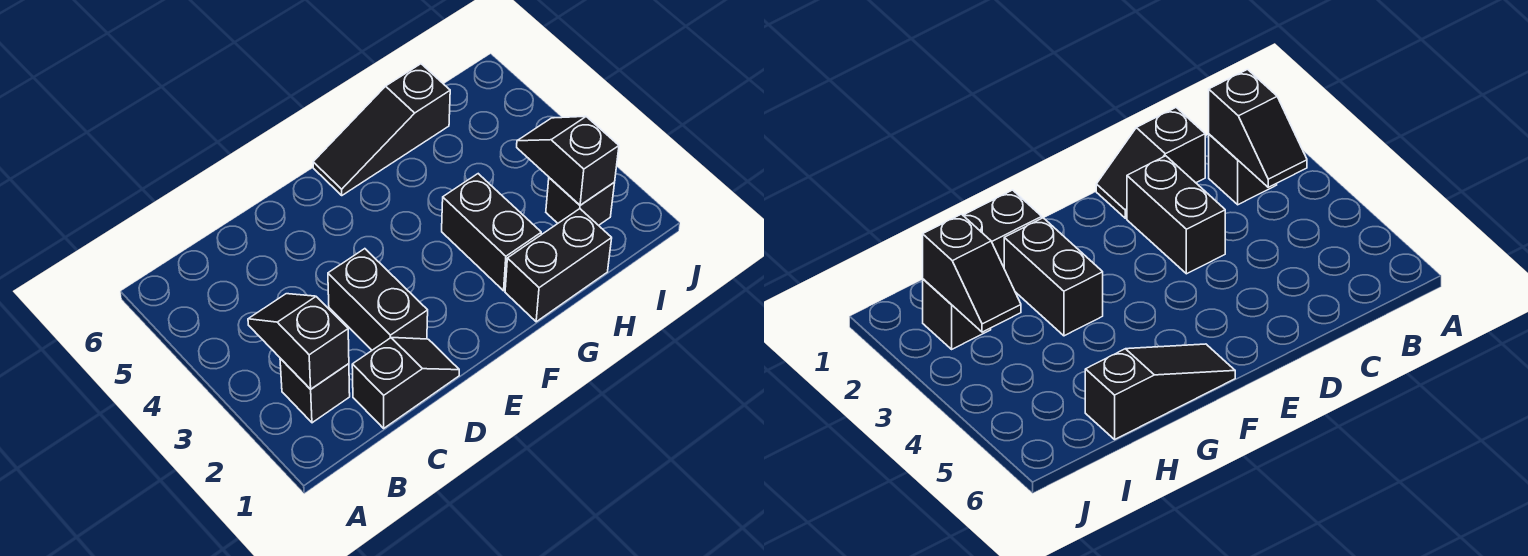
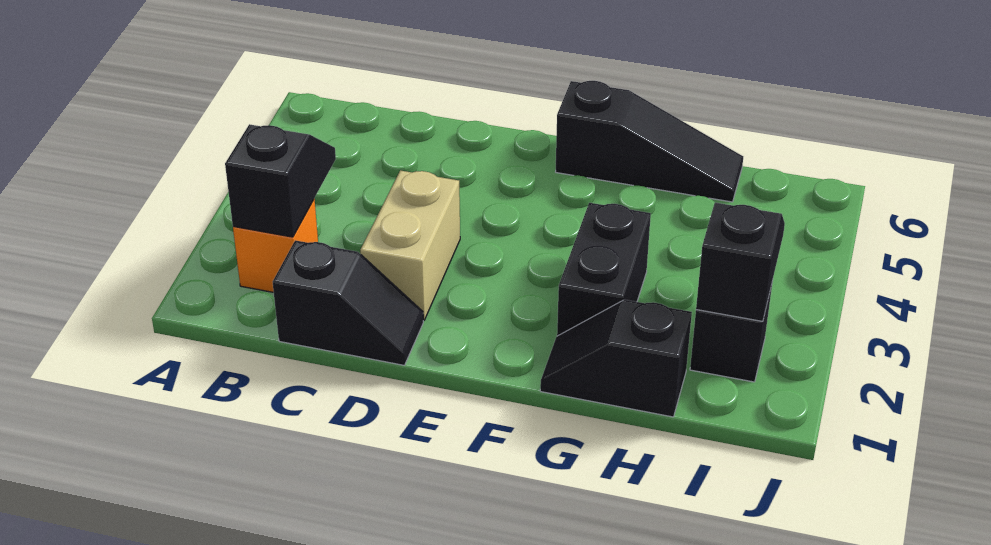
black 1x1 brick [280,358,350,423] -> orange 1x1 brick [233,199,318,292]
black 1x2 brick [328,249,428,350] -> tan 1x2 brick [360,170,460,320]
black 1x3 slope [313,64,450,195] -> black 1x3 slope turned to [556,81,743,202]
black 1x2 brick [505,209,612,322] -> black 1x2 slope [540,300,692,417]

